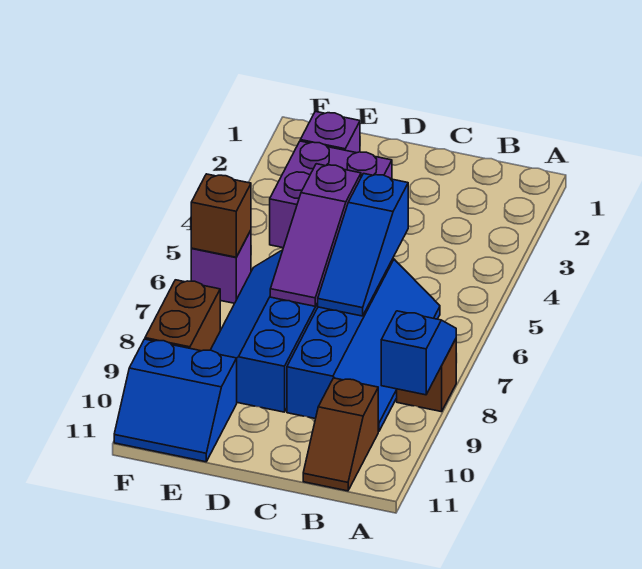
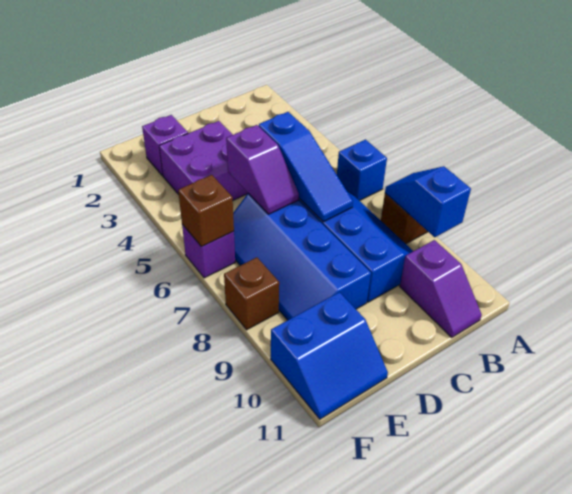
none -> blue 1x1 brick [337,140,387,201]
brown 1x2 slope [303,378,378,491] -> purple 1x2 slope [400,240,482,338]
purple 1x3 slope [270,164,361,306] -> purple 1x2 slope [226,125,299,214]
brown 1x2 brick [145,280,220,351] -> brown 1x1 brick [224,257,279,330]

